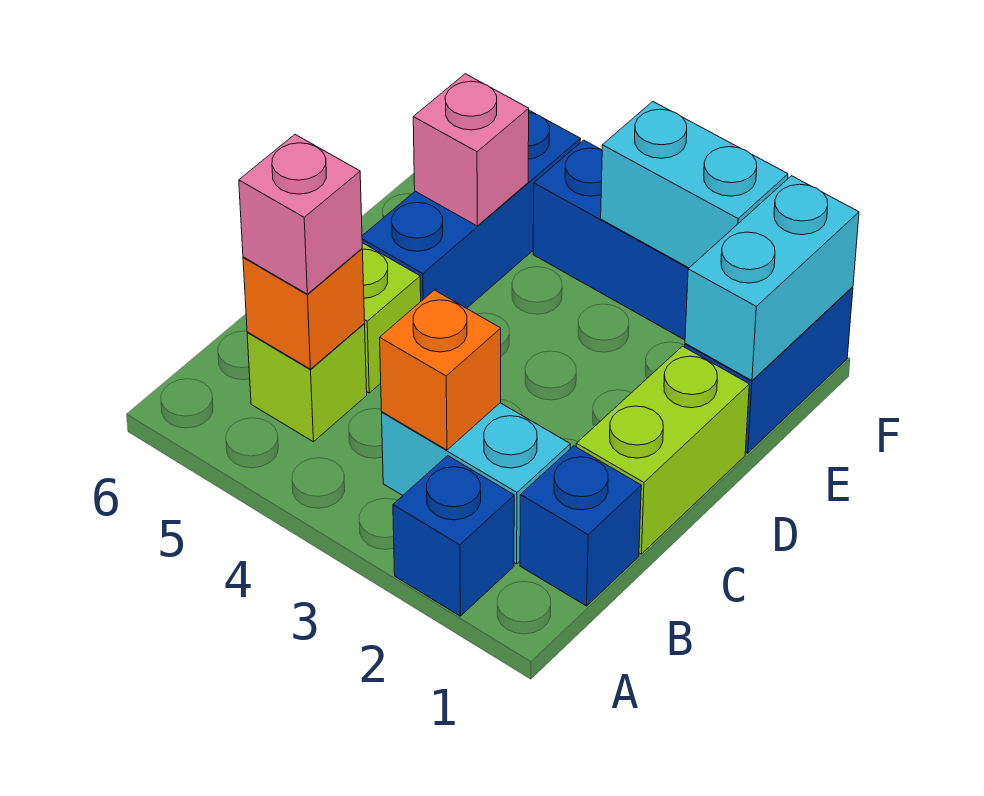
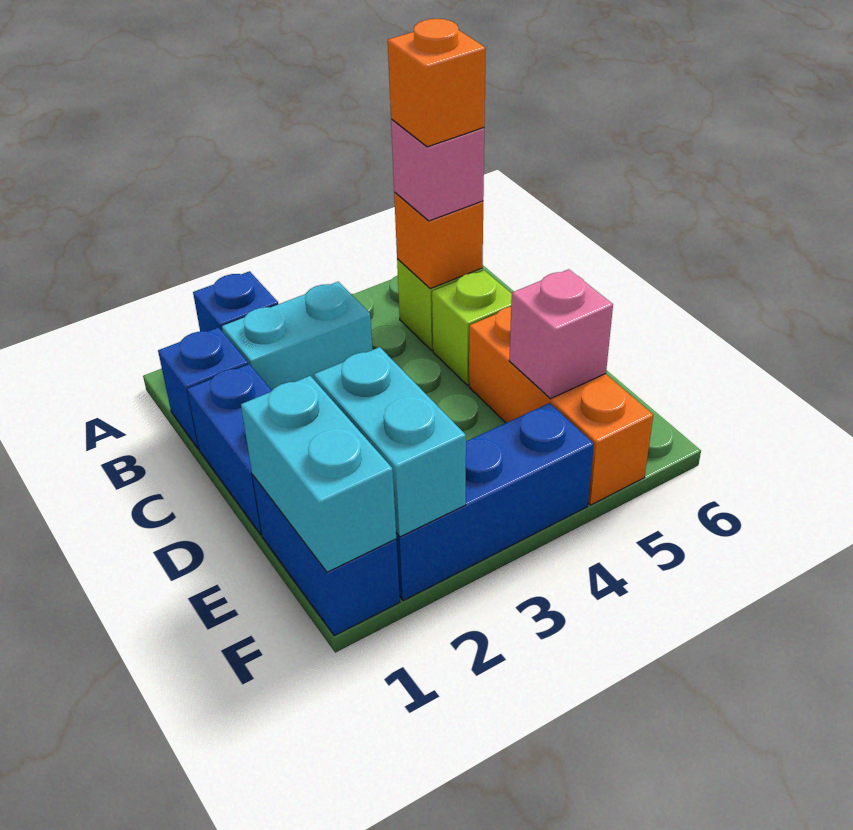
orange 1x1 brick [380,290,501,450] -> orange 1x1 brick moved to [388,19,486,147]
lime 1x2 brick [576,346,749,554] -> blue 1x2 brick [187,364,272,535]
blue 1x3 brick [362,111,581,308] -> orange 1x3 brick [469,307,653,505]
cyan 1x2 brick [601,102,788,268] -> cyan 1x2 brick turned to [314,347,466,537]

